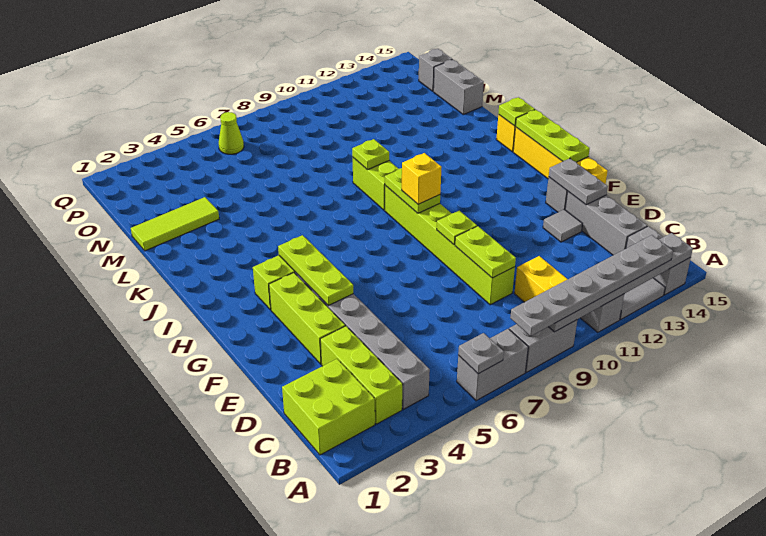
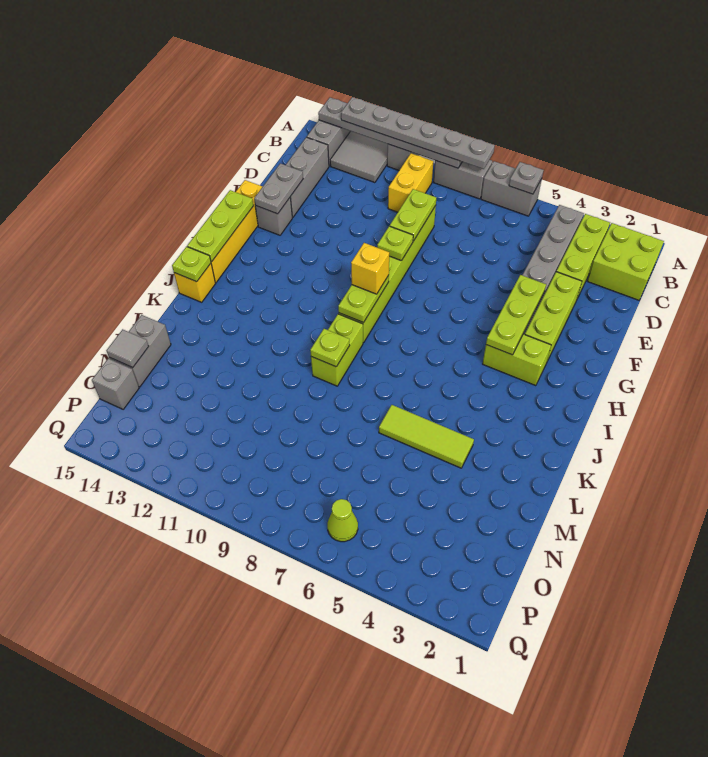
grey 1x1 tile [543,210,582,242] -> grey 1x1 tile moved to [106,329,149,368]
lime 1x3 tile [131,197,219,251] -> lime 1x3 tile moved to [379,405,474,468]

